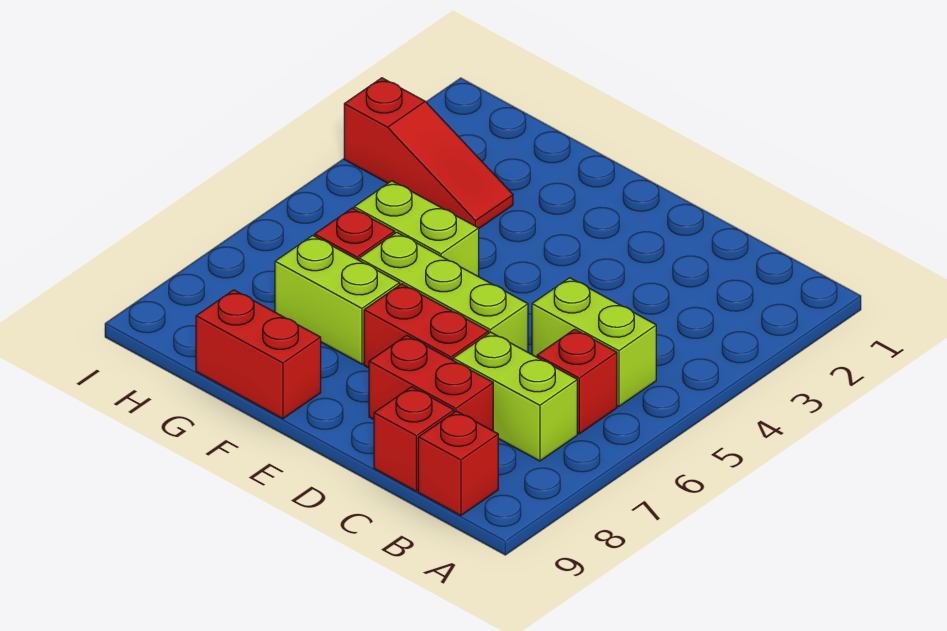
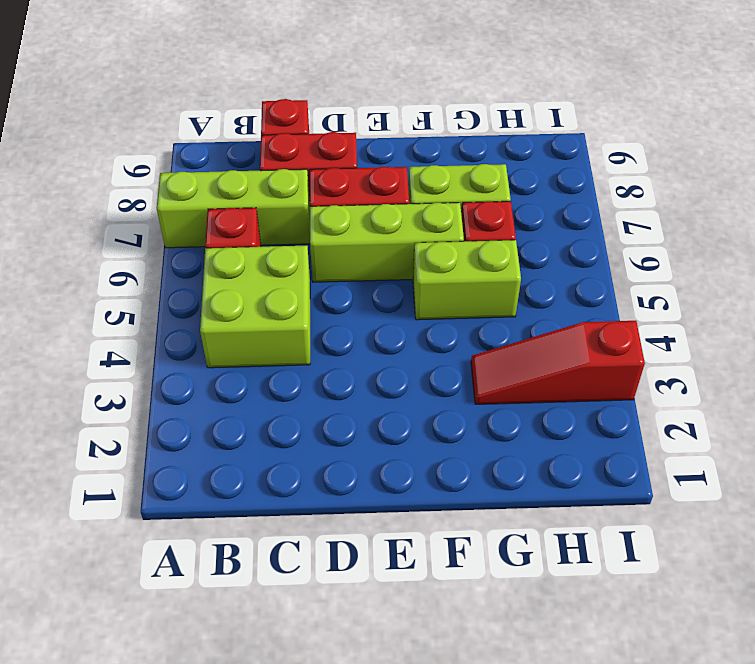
lime 1x2 brick [532,278,656,407] -> lime 2x2 brick [200,246,310,368]
lime 1x2 brick [453,332,577,461] -> lime 1x3 brick [157,169,310,248]
red 1x1 brick [418,411,498,516] -> none
red 1x2 brick [196,290,321,419] -> none

